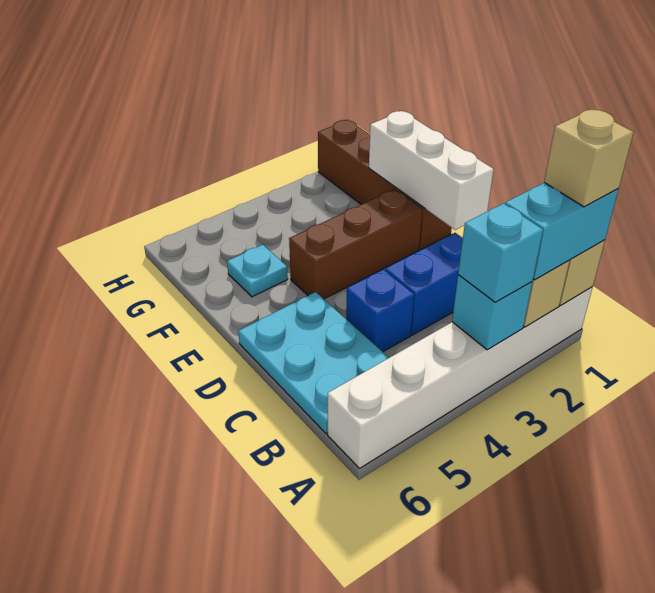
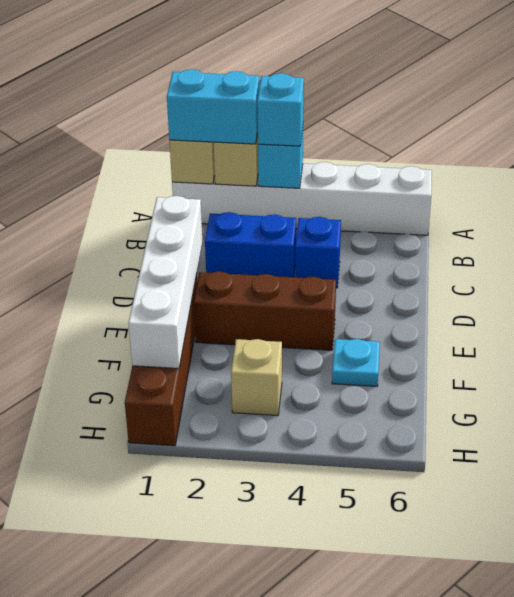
tan 1x1 brick [544,110,634,207] -> tan 1x1 brick moved to [231,339,282,416]
cyan 2x3 plate [238,292,389,434] -> none
white 1x3 brick [369,111,494,230] -> white 1x4 brick [128,196,202,369]

